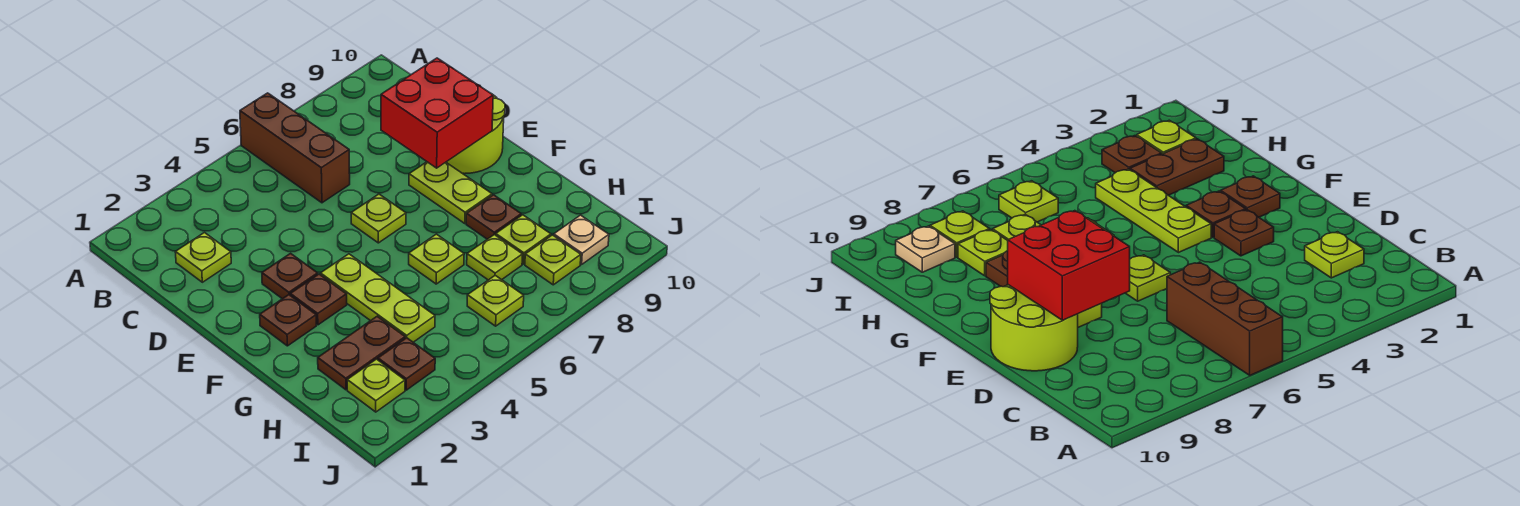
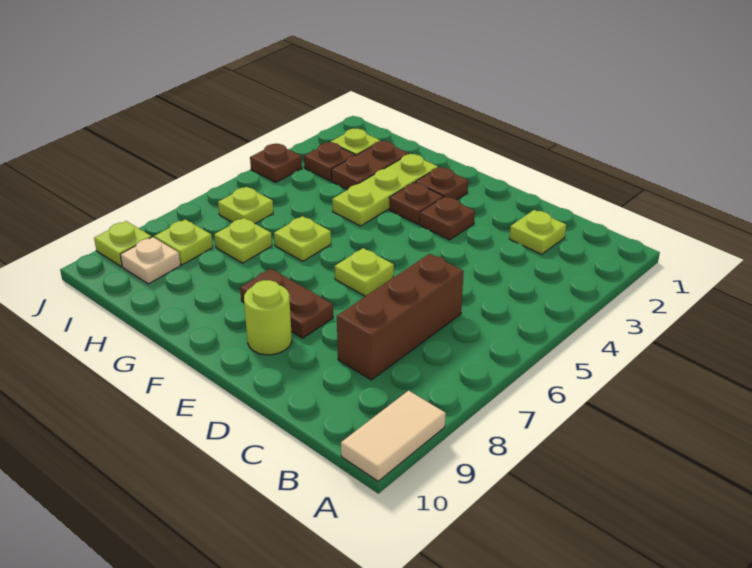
brown 1x3 brick [240,93,350,203] -> brown 1x3 brick turned to [337,254,464,380]
none -> tan 1x2 tile [341,391,446,481]
red 2x2 brick [381,58,493,168] -> none
lime 2x2 round brick [446,95,505,174] -> lime 1x1 round brick [244,280,292,355]
lime 1x2 plate [409,162,492,224] -> brown 1x2 plate [240,269,333,338]
lime 1x3 plate [321,254,435,342] -> lime 1x3 plate turned to [332,154,438,226]
brown 1x1 plate [466,195,521,239] -> brown 1x1 plate moved to [250,144,302,182]
lime 1x1 plate [496,215,551,264] -> lime 1x1 plate moved to [94,221,151,267]

